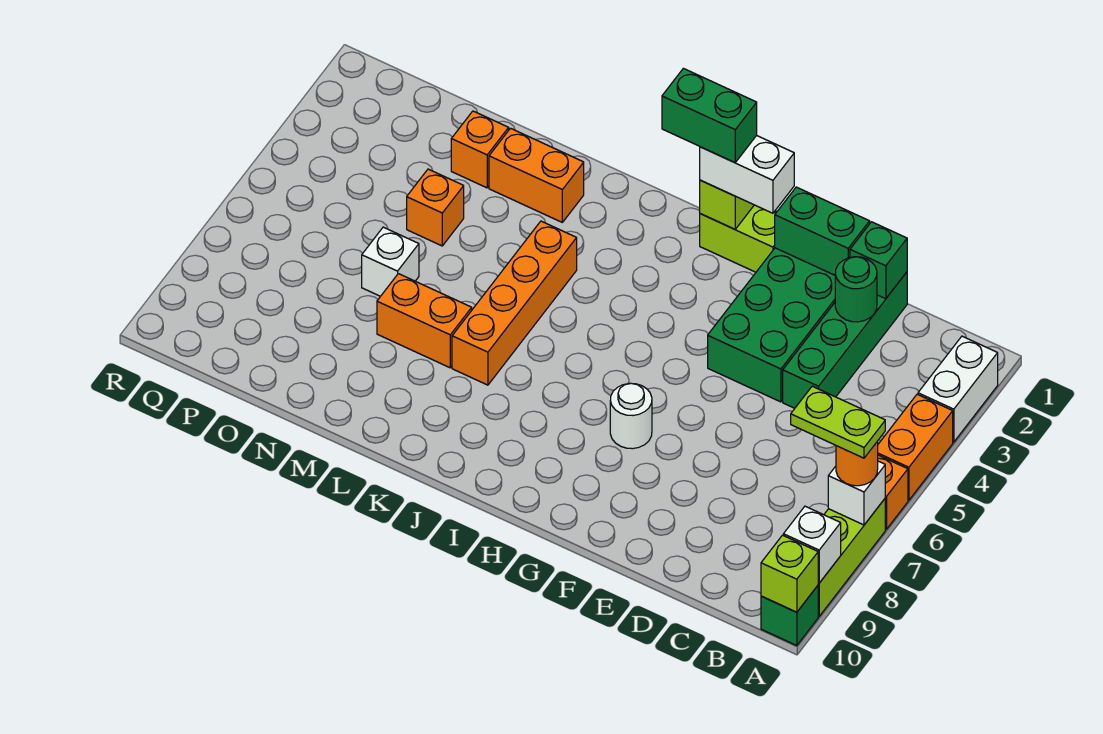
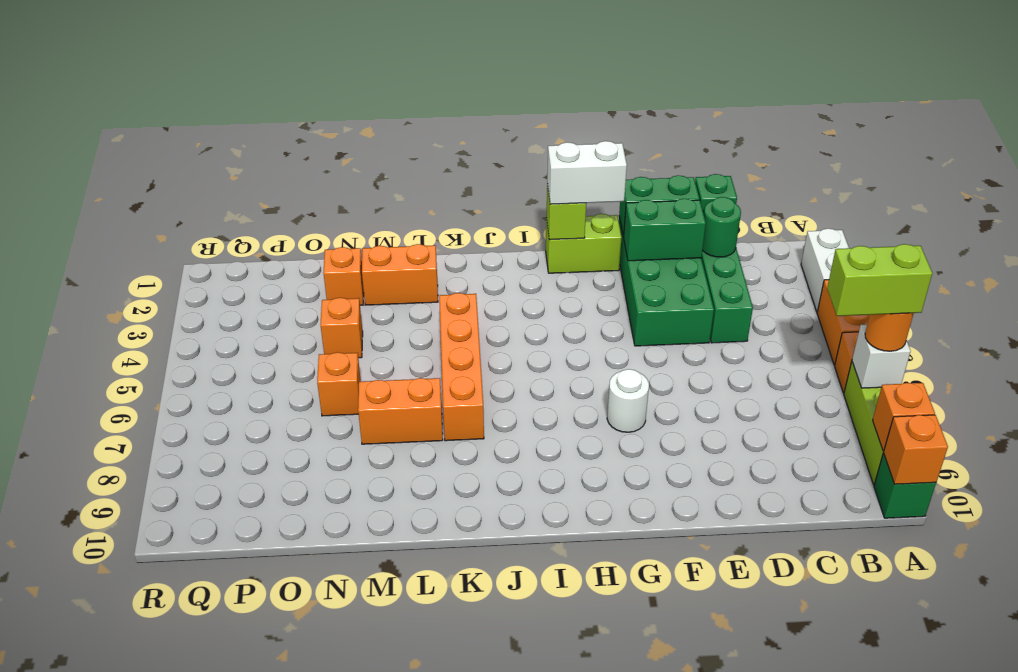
lime 1x2 plate [791,386,885,458] -> lime 1x2 brick [827,244,932,316]
white 1x1 brick [783,506,841,583] -> orange 1x1 brick [873,383,935,451]
lime 1x1 brick [761,535,818,612] -> orange 1x1 brick [884,415,948,484]
green 1x2 brick [662,68,757,163] -> green 1x2 brick moved to [623,199,706,261]
white 1x1 brick [362,227,419,296] -> orange 1x1 brick [317,352,361,416]

